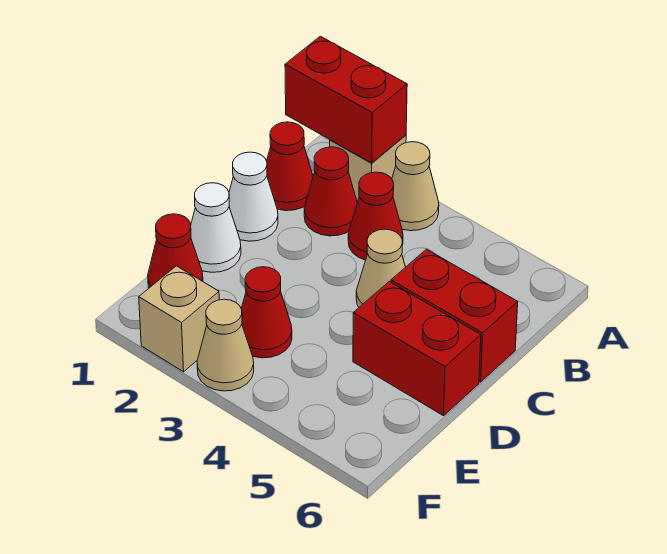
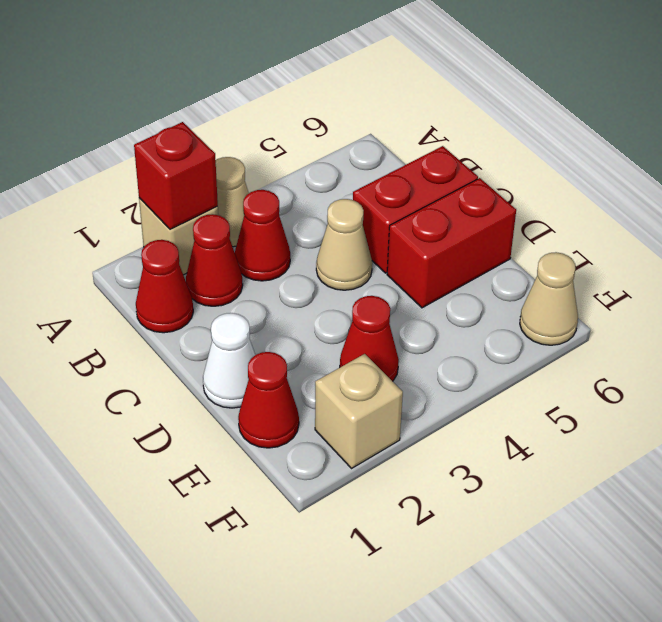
red 1x2 brick [285,36,407,163] -> red 1x1 brick [134,122,218,229]
white 1x1 cone [229,152,278,241] -> none
tan 1x1 cone [197,299,254,391] -> tan 1x1 cone moved to [520,252,578,345]

